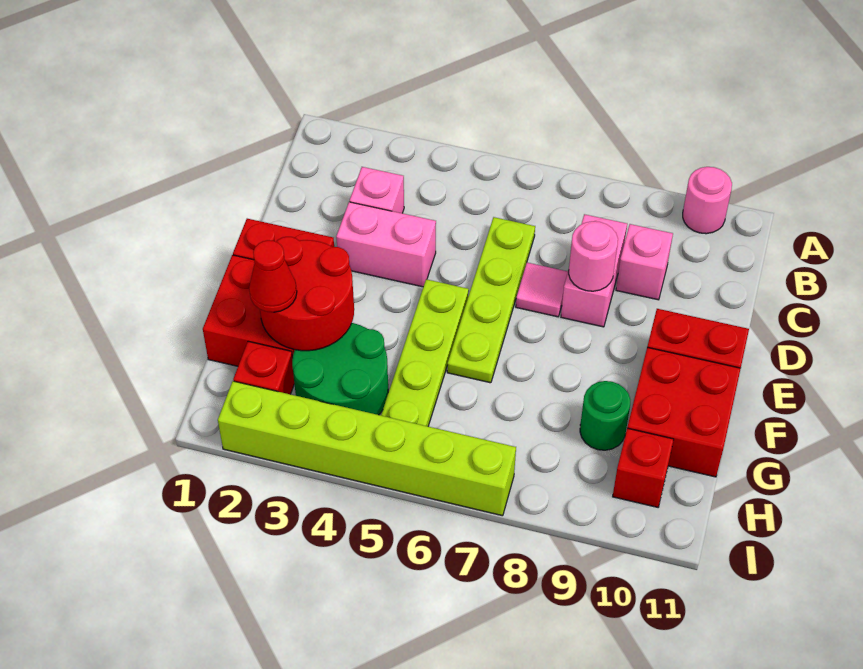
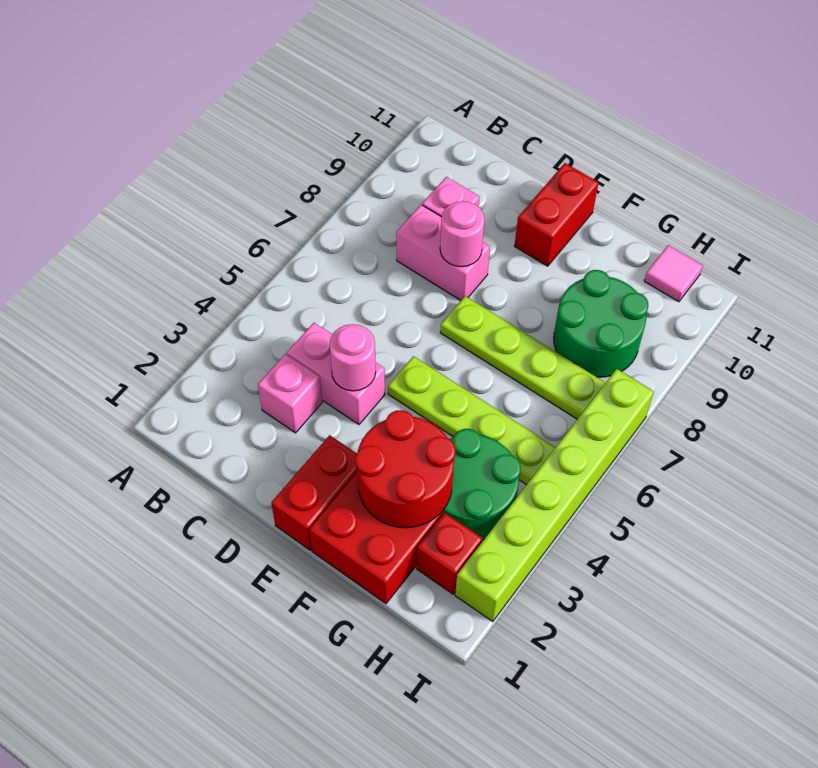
pink 1x1 round brick [683,167,732,234] -> pink 1x1 round brick moved to [330,324,376,391]
lime 1x4 plate [447,217,535,383] -> lime 1x4 plate moved to [440,296,605,419]
pink 1x2 brick [336,202,436,287] -> pink 1x2 brick turned to [287,323,385,424]
pink 1x1 tile [516,263,568,317] -> pink 1x1 tile moved to [644,245,703,302]
red 2x2 brick [627,347,741,477] -> none
red 1x1 cone [249,240,297,312] -> none
green 1x1 round brick [580,381,630,450] -> green 2x2 round brick [554,270,648,377]
red 1x1 brick [613,428,674,507] -> none

